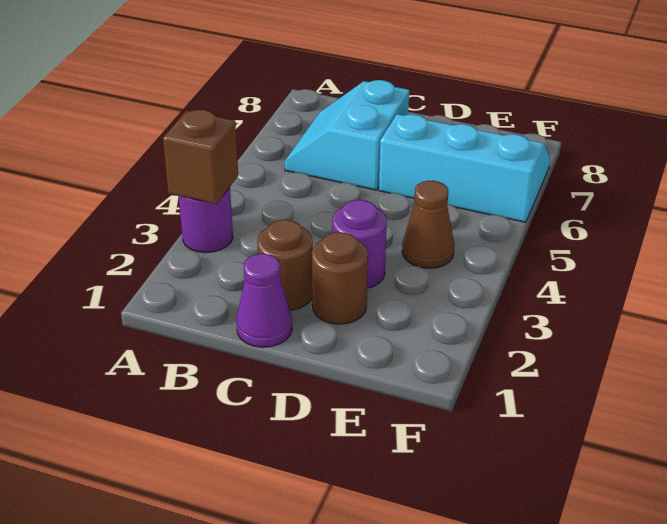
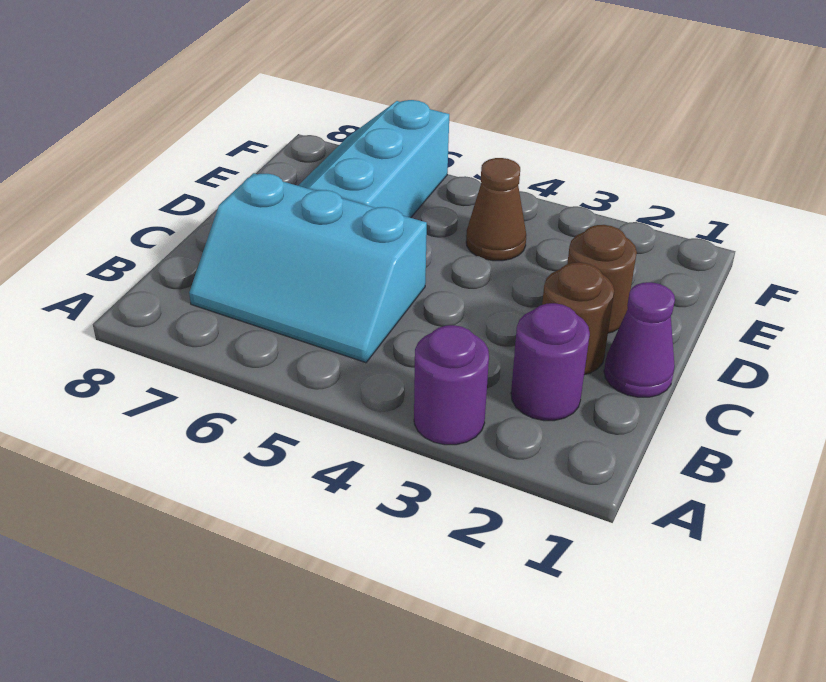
brown 1x1 brick [163,110,238,204] -> none
cyan 2x2 slope [284,80,409,190] -> cyan 2x3 slope [189,173,427,363]
purple 1x1 round brick [332,200,387,288] -> purple 1x1 round brick moved to [511,303,590,421]

